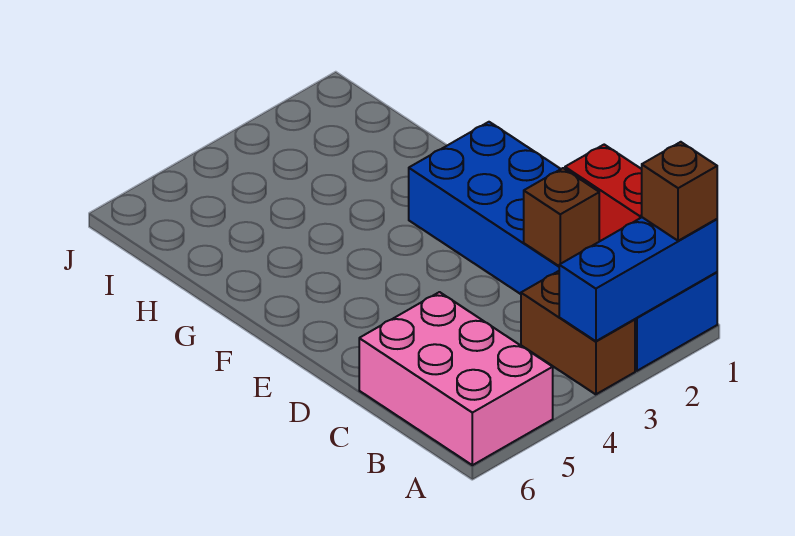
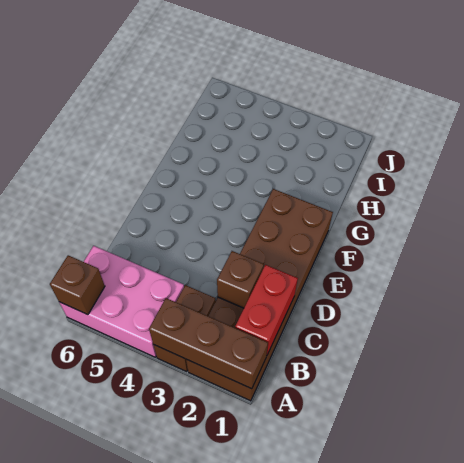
blue 2x6 brick [409,122,717,371] -> brown 2x6 brick [186,189,333,401]
blue 1x3 brick [559,217,717,341] -> brown 1x3 brick [149,298,268,389]
brown 1x1 brick [642,142,717,241] -> brown 1x1 brick moved to [50,255,105,315]
pink 2x3 brick [359,292,553,465] -> pink 2x3 brick turned to [59,246,184,357]

